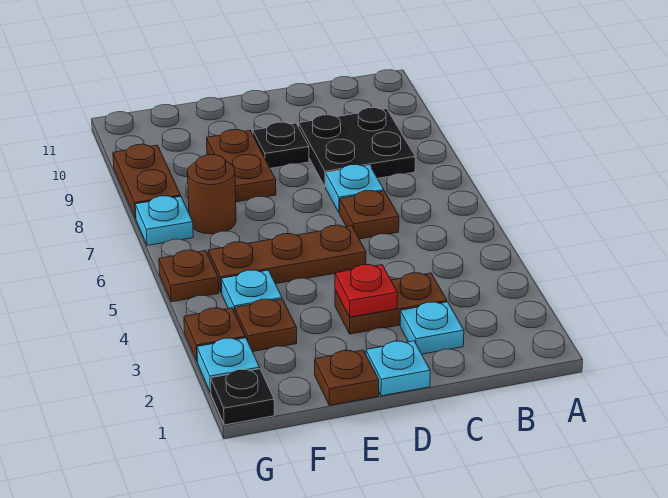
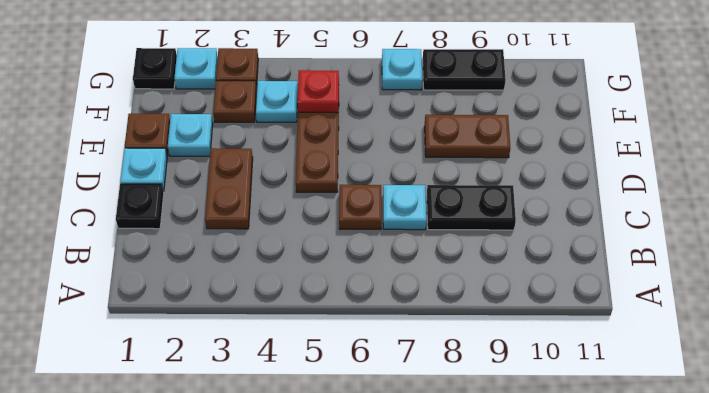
black 2x2 plate [298,108,415,187] -> black 1x2 plate [427,185,516,230]
cyan 1x1 plate [400,302,464,354] -> cyan 1x1 plate moved to [168,114,213,156]
red 1x1 plate [335,265,398,317] -> red 1x1 plate moved to [298,70,339,113]
black 1x1 plate [253,122,309,168] -> black 1x1 plate moved to [116,184,164,229]
brown 1x1 round brick [187,155,236,234] -> none
brown 1x1 plate [159,250,219,302] -> none
brown 1x2 plate [113,144,181,218] -> black 1x2 plate [423,49,506,90]

